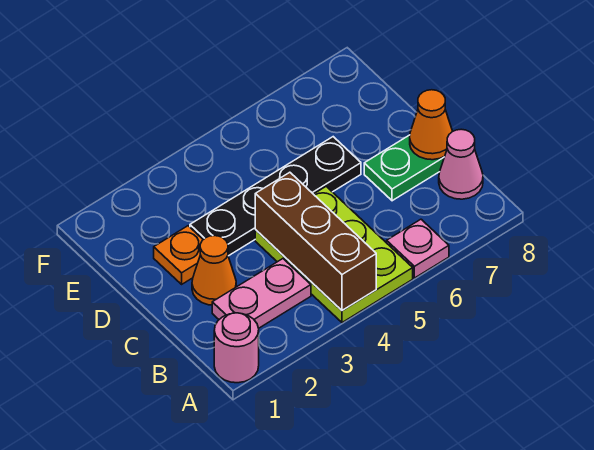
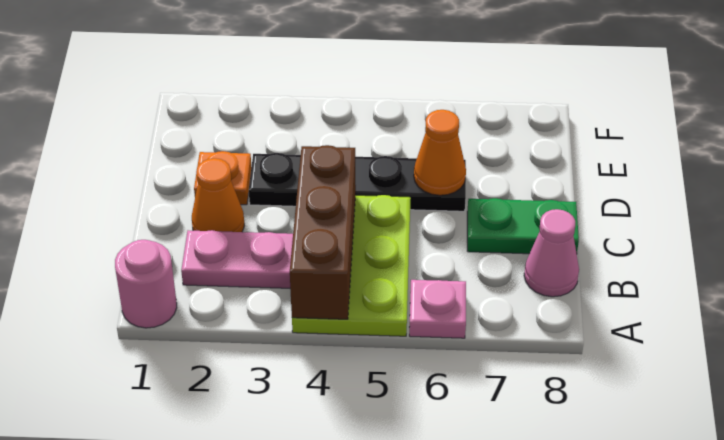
orange 1x1 cone [410,90,453,160] -> orange 1x1 cone moved to [414,110,466,195]

